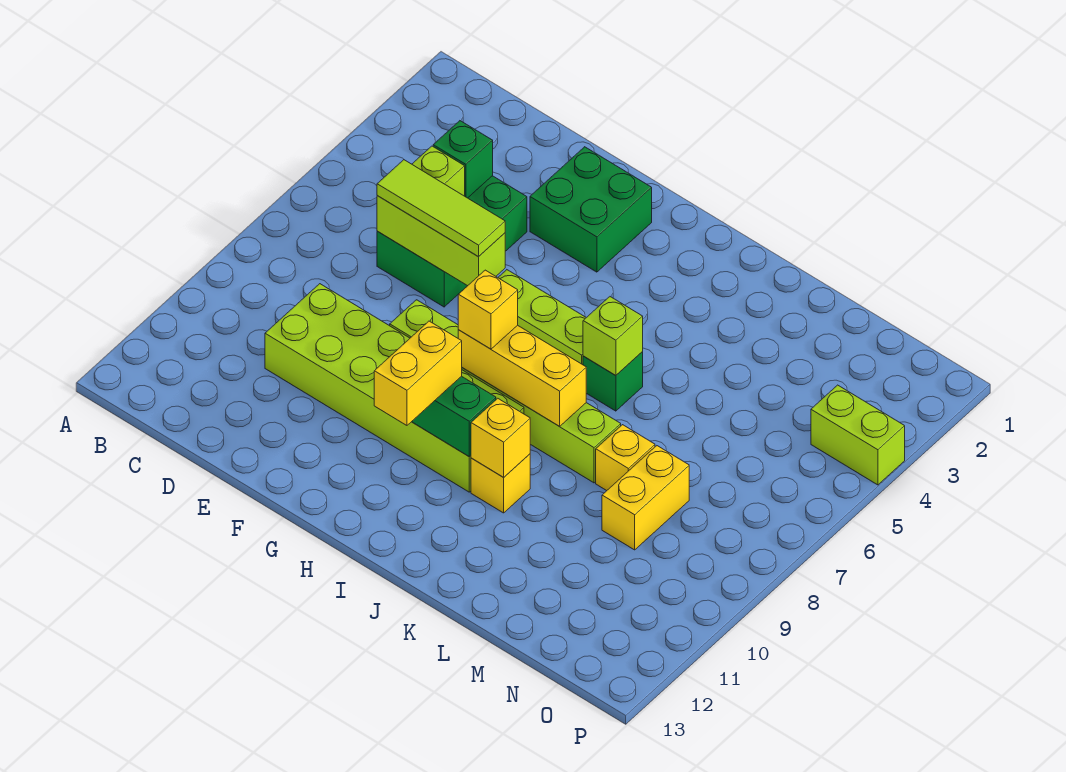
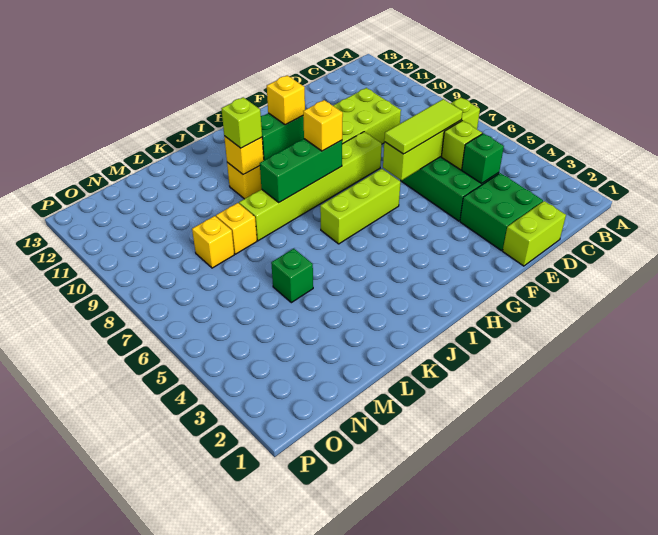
lime 1x3 brick [377,196,505,286] -> lime 1x4 brick [383,98,480,180]
green 2x2 brick [530,147,652,272] -> green 2x2 brick moved to [460,173,543,251]
yellow 1x3 brick [458,325,586,426] -> green 1x3 brick [260,139,342,202]
yellow 1x2 brick [374,321,462,425] -> yellow 1x1 brick [267,75,305,125]
green 1x1 brick [583,352,643,411] -> green 1x1 brick moved to [271,249,313,303]
lime 1x1 brick [583,297,643,376] -> lime 1x1 brick moved to [221,97,262,148]
yellow 1x2 brick [602,446,689,550] -> yellow 1x1 brick [192,216,234,268]
lime 1x2 brick [811,385,905,485] -> lime 1x2 brick moved to [503,201,566,266]

